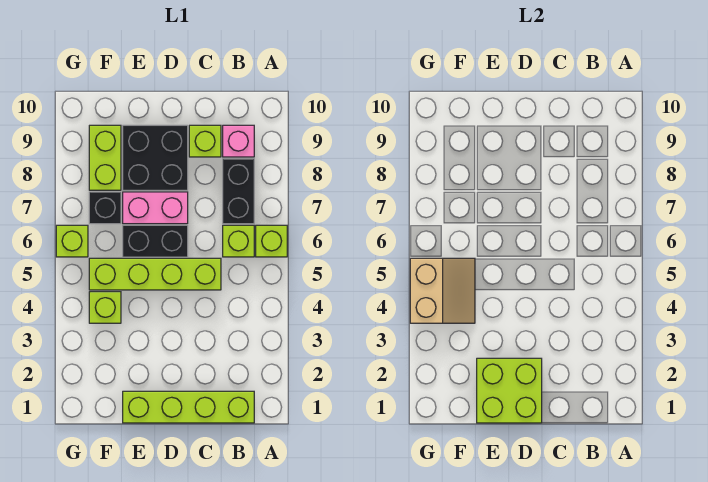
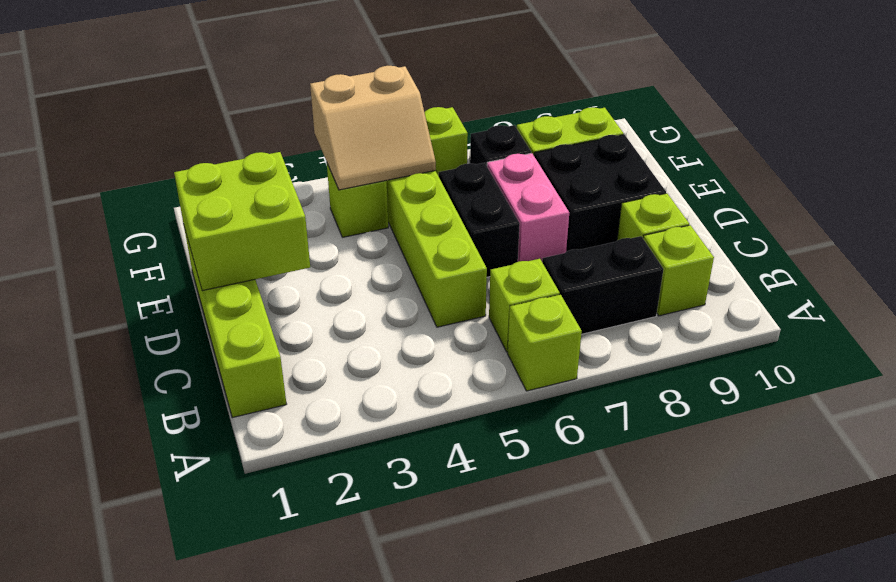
pink 1x1 brick [223,125,254,157] -> lime 1x1 brick [643,225,714,316]

